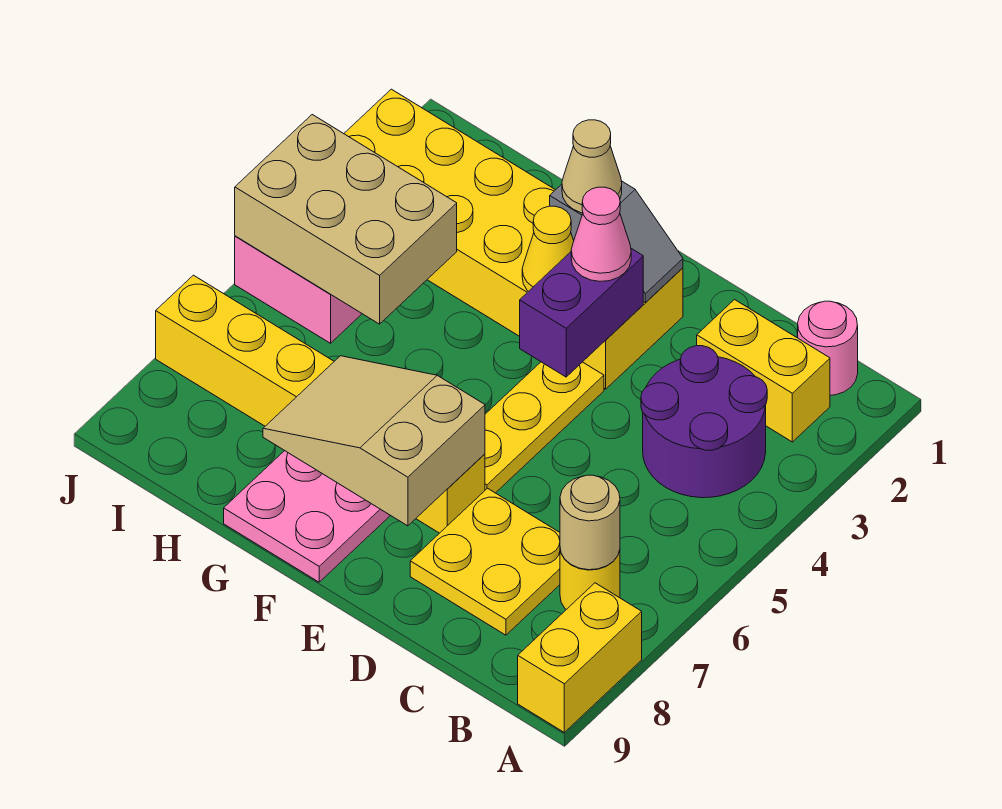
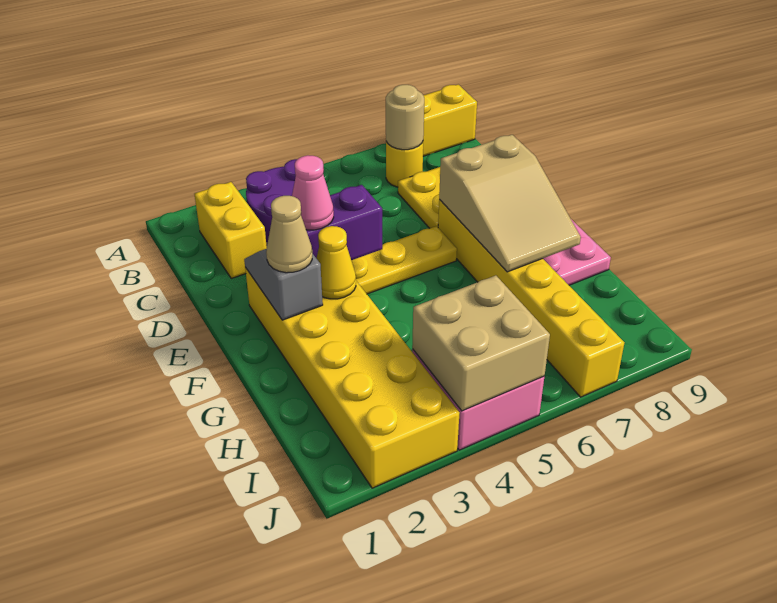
pink 1x1 round brick [798,301,858,395] -> none
tan 2x3 brick [235,115,457,324] -> tan 2x2 brick [412,275,550,411]

